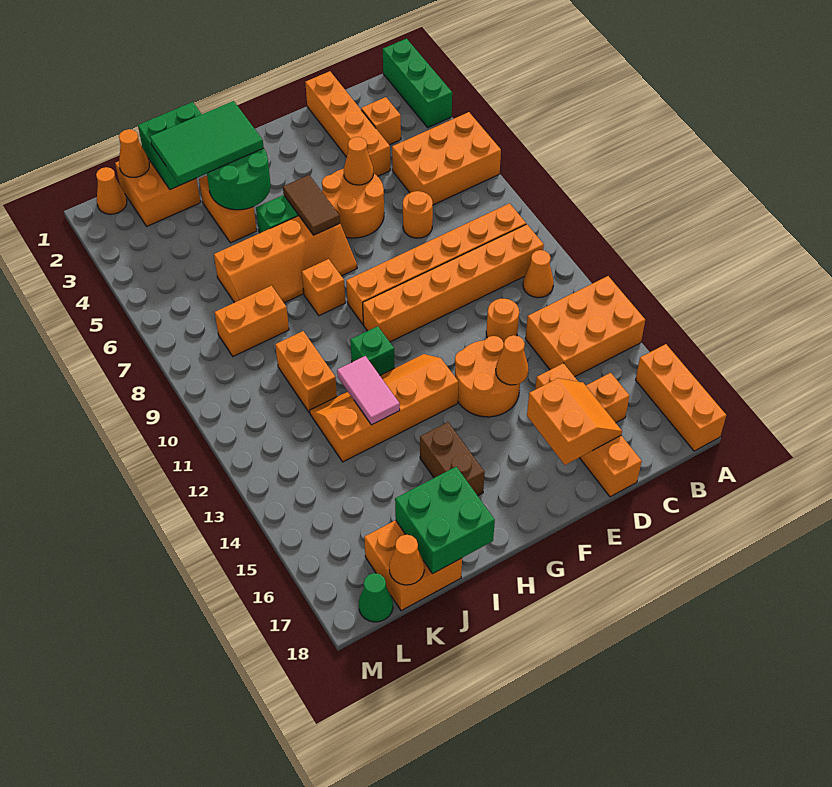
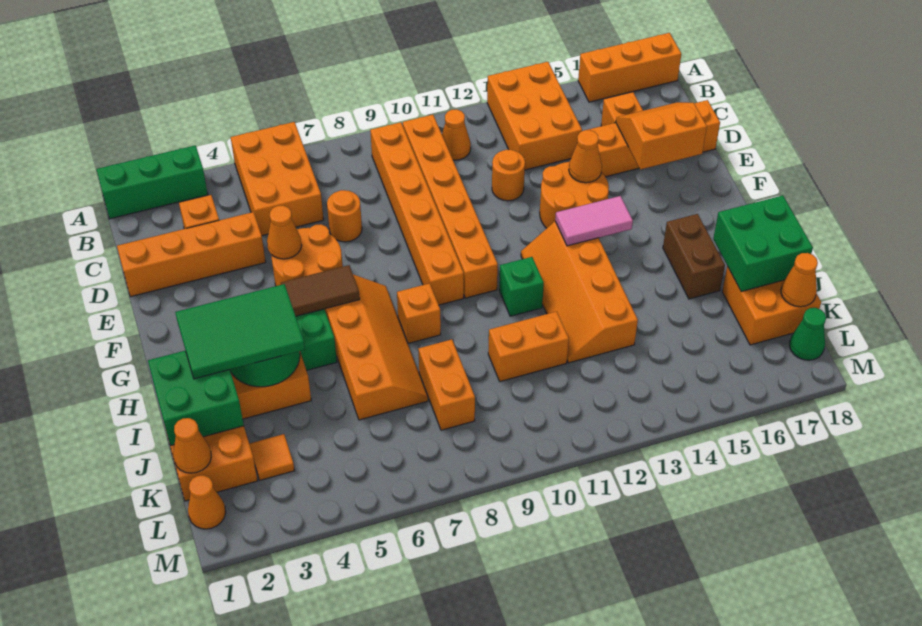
green 2x3 tile [150,101,264,185] -> green 2x3 tile turned to [175,284,305,379]
brown 1x2 brick [420,422,485,496] -> brown 1x2 brick turned to [663,214,725,299]
pink 1x2 tile [337,356,400,425] -> pink 1x2 tile moved to [555,196,633,246]
none -> orange 1x1 tile [249,434,295,480]

